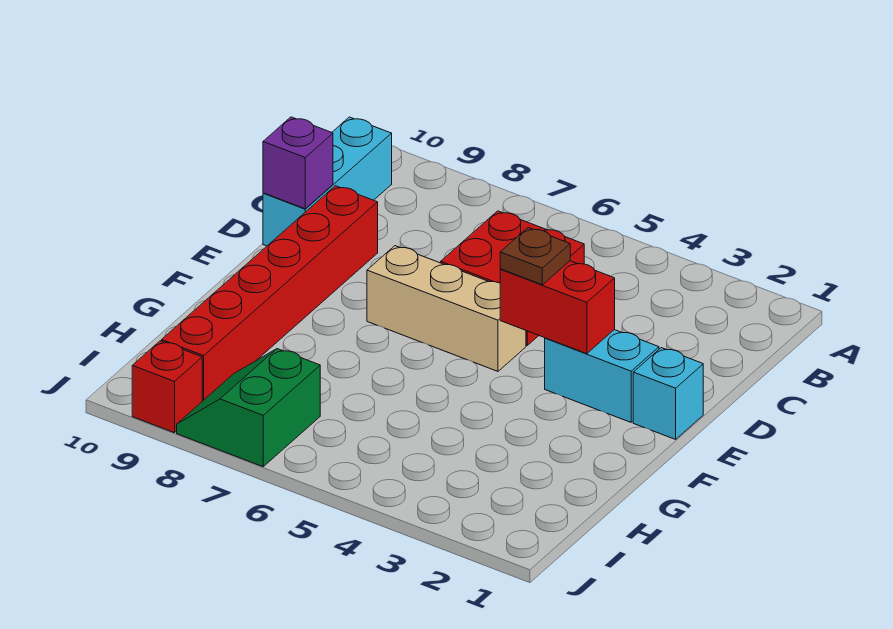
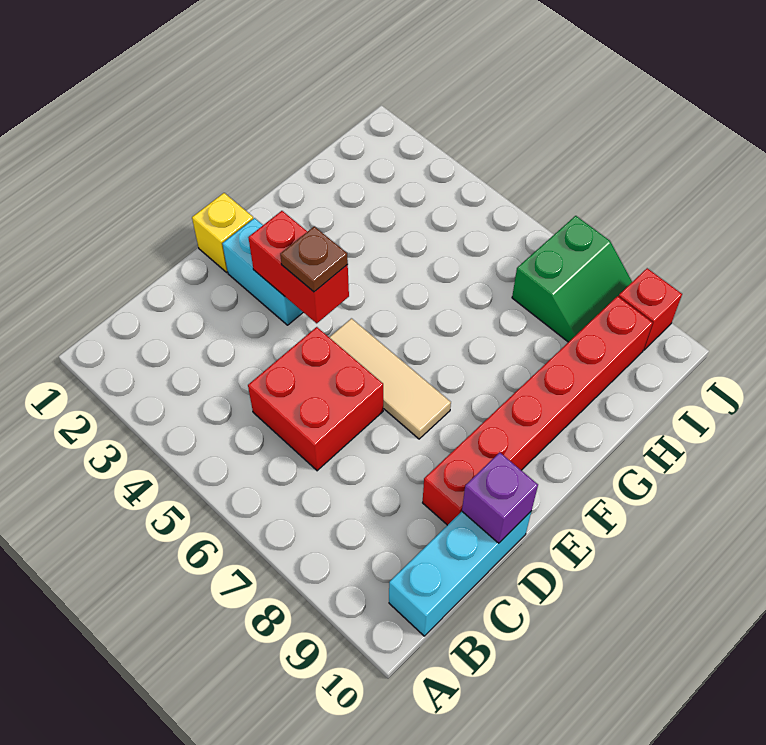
cyan 1x1 brick [633,348,703,439] -> yellow 1x1 brick [192,193,253,272]
tan 1x3 brick [367,246,526,371] -> tan 1x3 tile [329,318,451,439]

